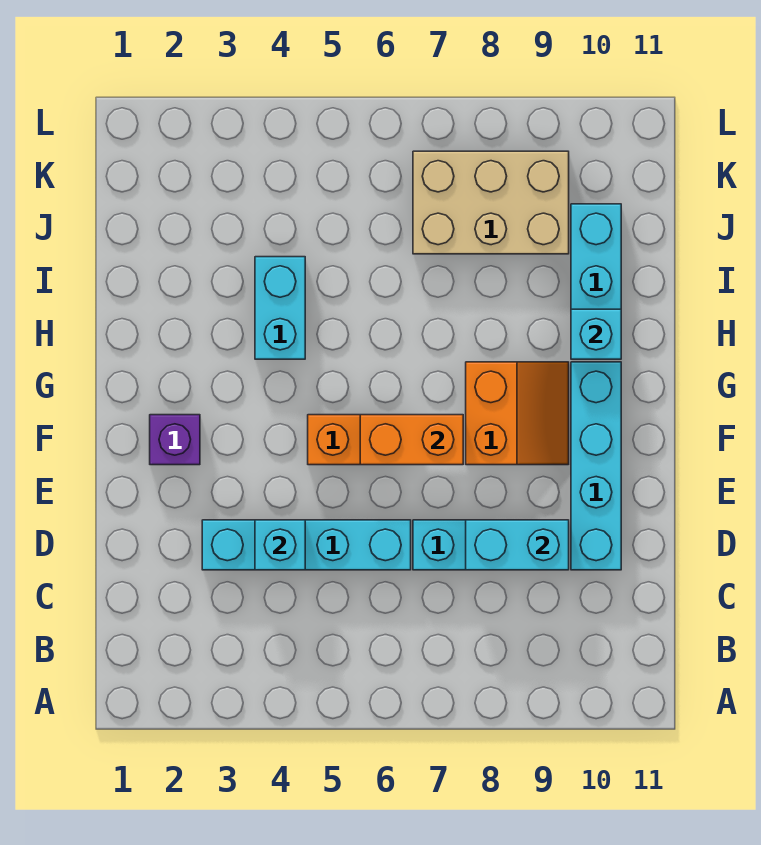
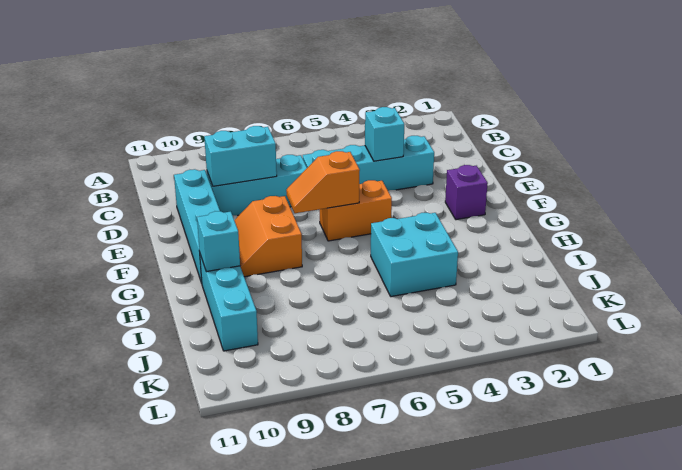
orange 1x2 brick [360,415,463,465] -> orange 1x2 slope [286,151,360,213]
cyan 1x2 brick [255,257,305,359] -> cyan 2x2 brick [371,213,458,297]
tan 2x3 brick [413,151,569,254] -> none

